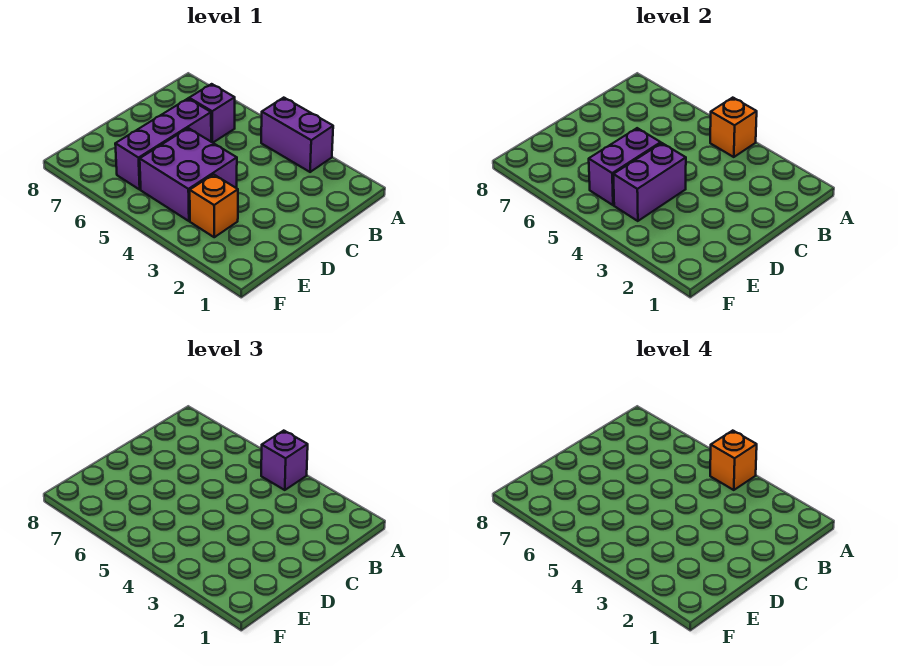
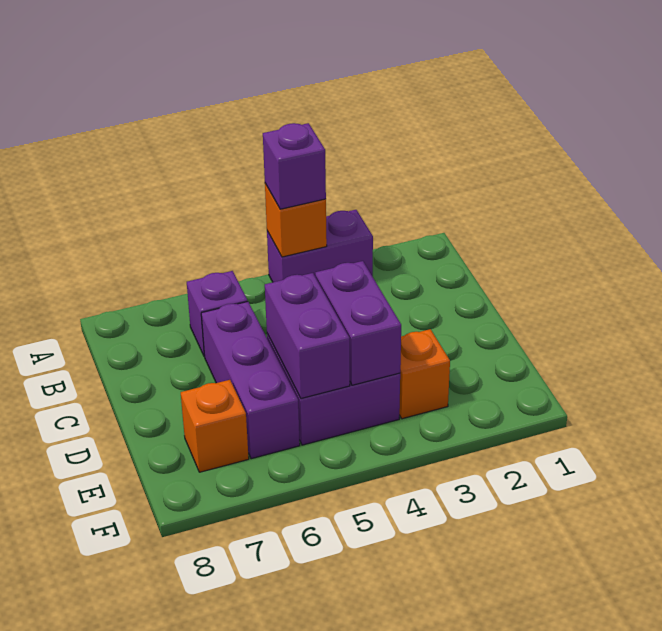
orange 1x1 brick [710,431,757,490] -> orange 1x1 brick moved to [181,380,249,472]

